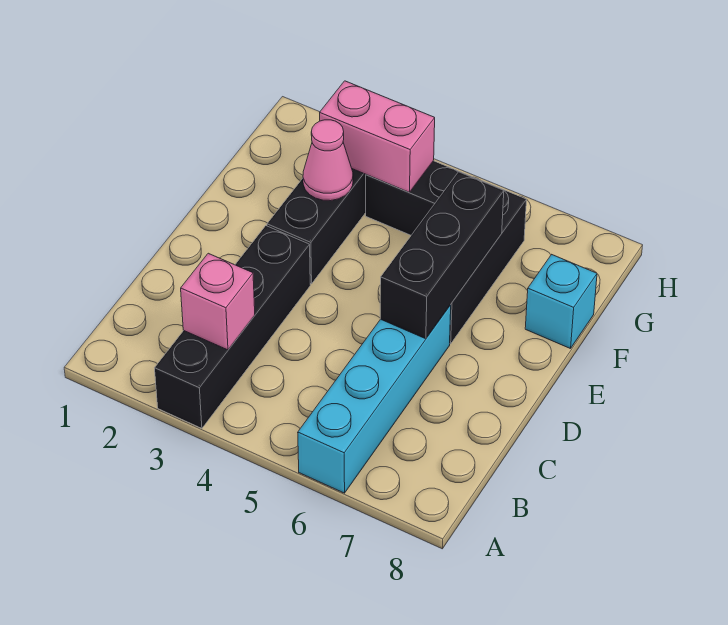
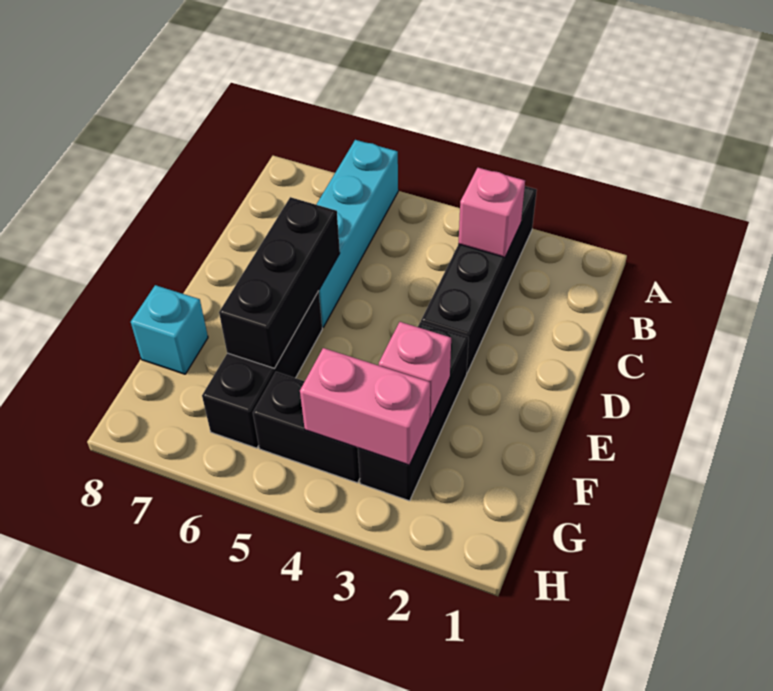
pink 1x1 cone [303,120,353,201] -> pink 1x1 brick [379,322,451,419]

